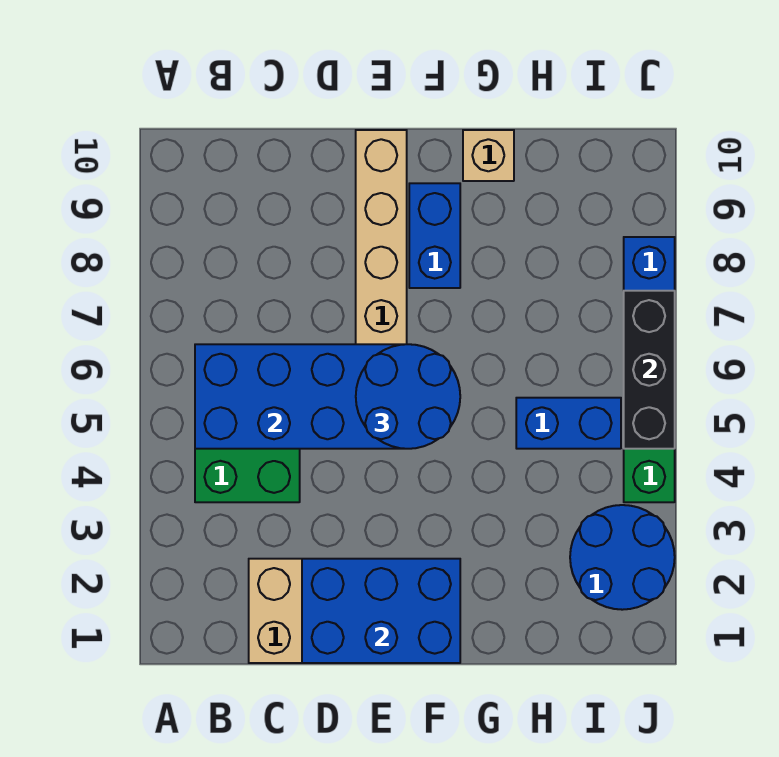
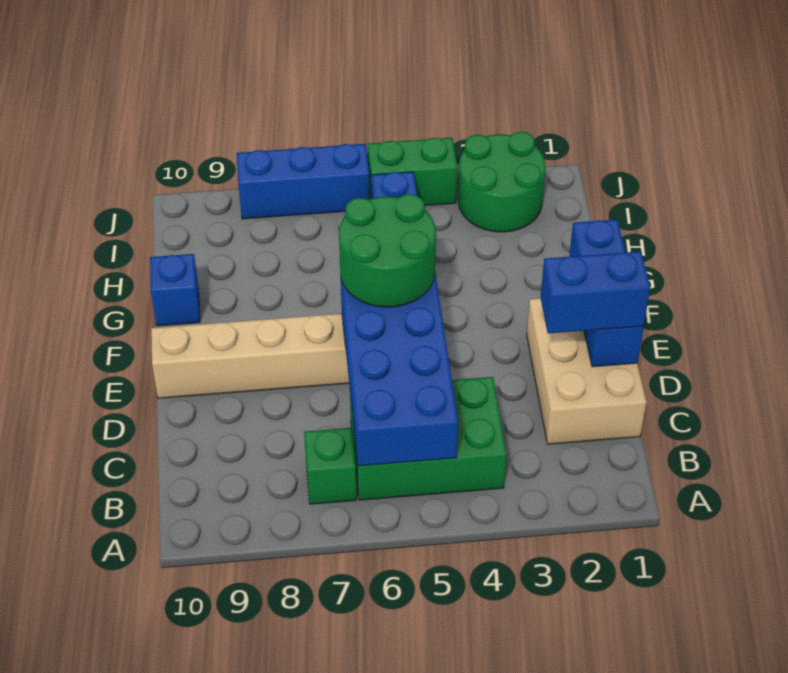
none -> green 1x1 brick [304,428,357,504]
blue 2x3 brick [302,559,460,663] -> blue 1x3 brick [569,219,644,367]
blue 2x2 round brick [356,344,460,449] -> green 2x2 round brick [339,194,436,307]
blue 1x2 brick [409,183,460,288] -> blue 1x2 brick moved to [540,251,650,333]
tan 1x1 brick [463,130,514,181] -> blue 1x1 brick [150,254,200,326]
blue 2x2 round brick [570,505,675,610] -> green 2x2 round brick [458,132,546,232]
black 1x3 brick [624,291,675,449] -> none

